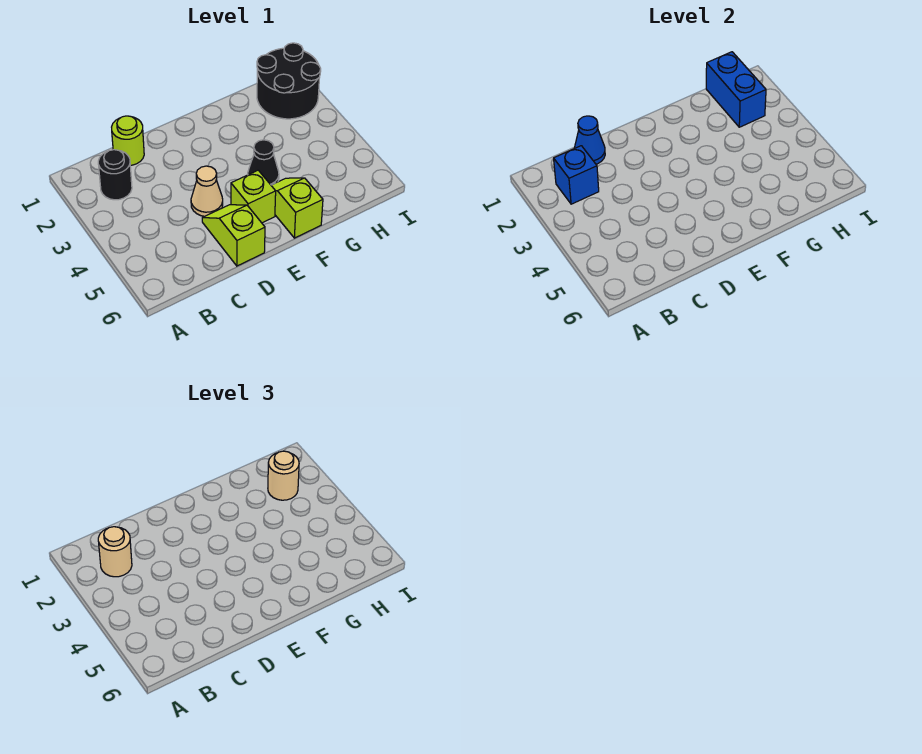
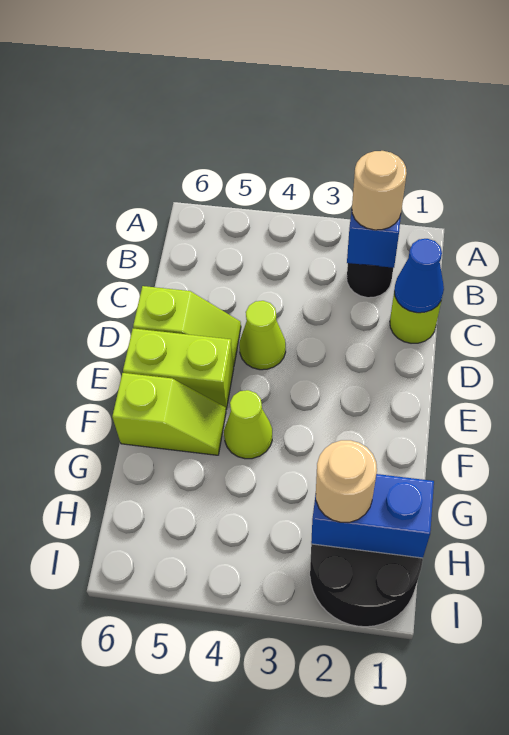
tan 1x1 cone [191,166,223,216] -> lime 1x1 cone [239,301,286,370]
lime 1x1 brick [231,170,276,223] -> lime 1x2 brick [123,329,234,409]
black 1x1 cone [248,140,279,185] -> lime 1x1 cone [224,390,272,459]

